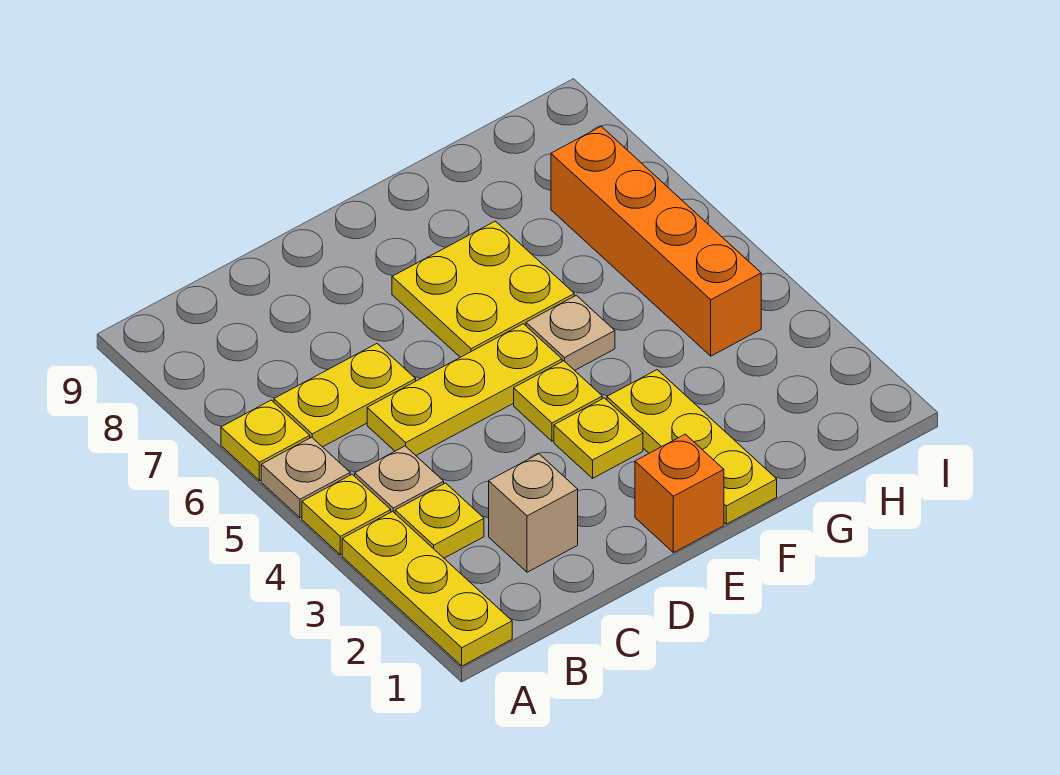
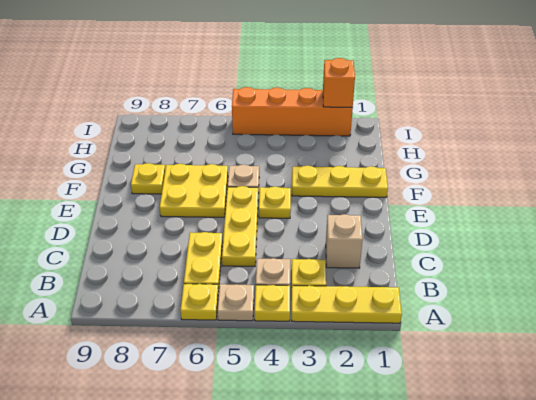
orange 1x1 brick [635,434,724,553] -> orange 1x1 brick moved to [323,58,355,107]
yellow 1x1 plate [554,398,643,478] -> yellow 1x1 plate moved to [131,163,165,194]
orange 1x4 brick [551,127,761,356] -> orange 1x4 brick moved to [232,87,353,136]

